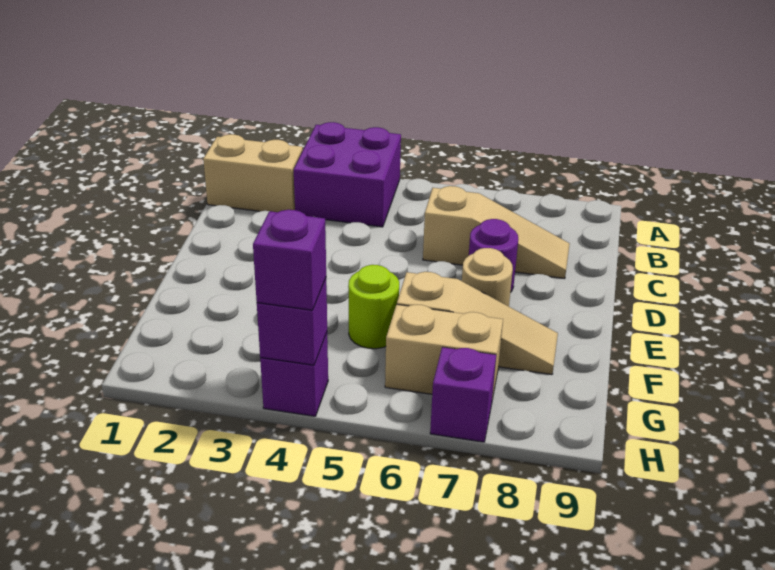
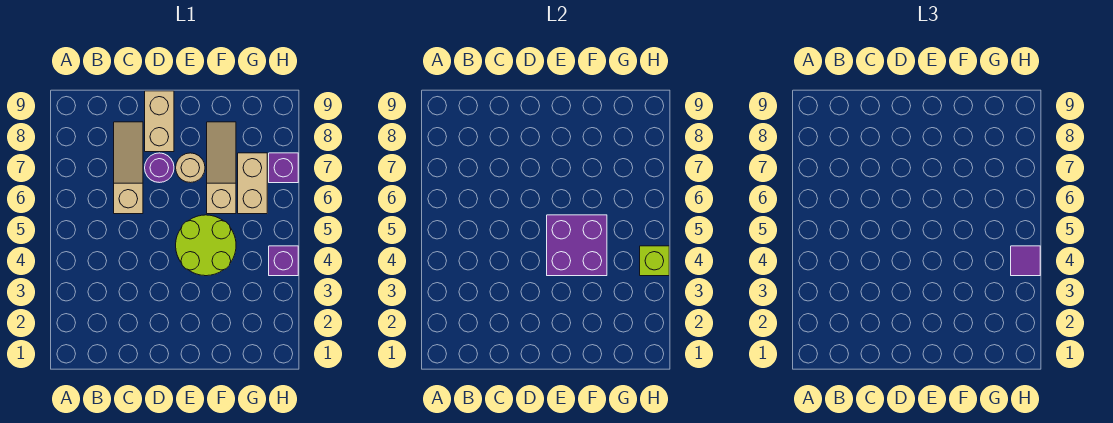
purple 2x2 brick [294,122,401,227] -> purple 2x2 brick moved to [547,215,607,276]
tan 1x2 brick [203,134,303,212] -> tan 1x2 brick moved to [145,91,174,152]
lime 1x1 round brick [348,265,399,349] -> lime 2x2 round brick [176,215,236,276]
purple 1x1 brick [257,278,327,365] -> lime 1x1 brick [640,246,669,276]
purple 1x1 brick [253,210,326,310] -> purple 1x1 tile [1011,246,1040,276]

